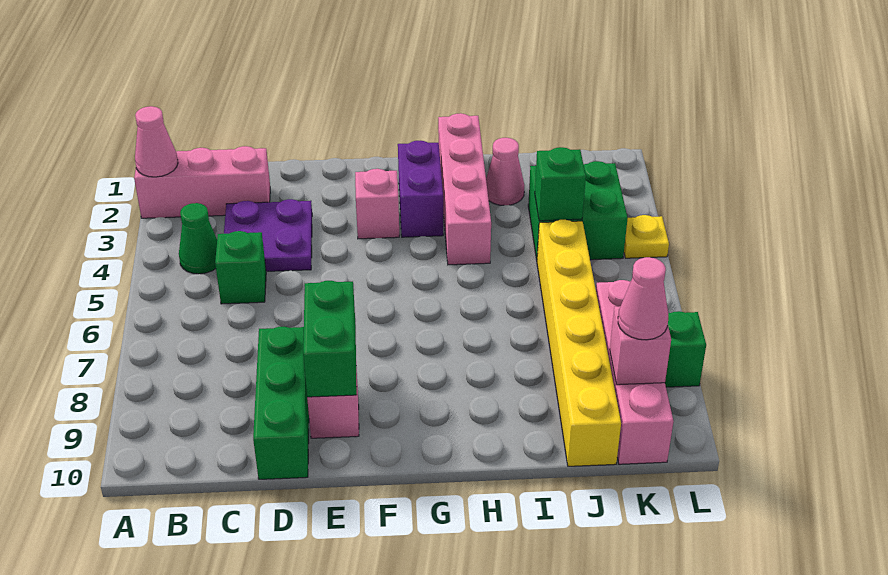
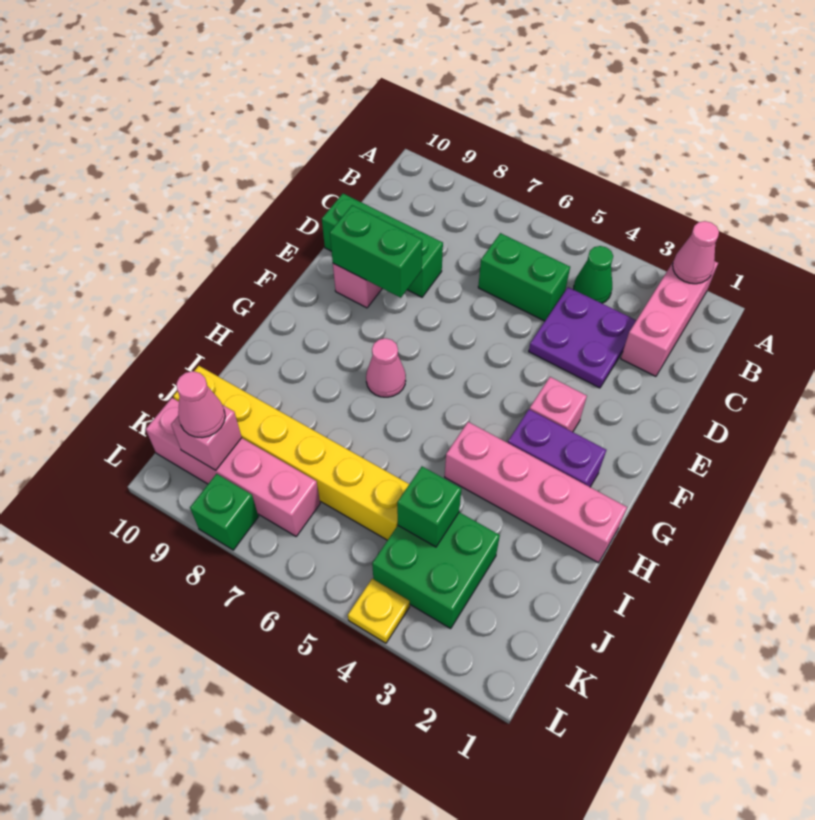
green 1x1 brick [215,231,266,304] -> green 1x2 brick [478,233,570,321]
pink 1x1 cone [486,138,525,205] -> pink 1x1 cone moved to [366,338,406,397]

